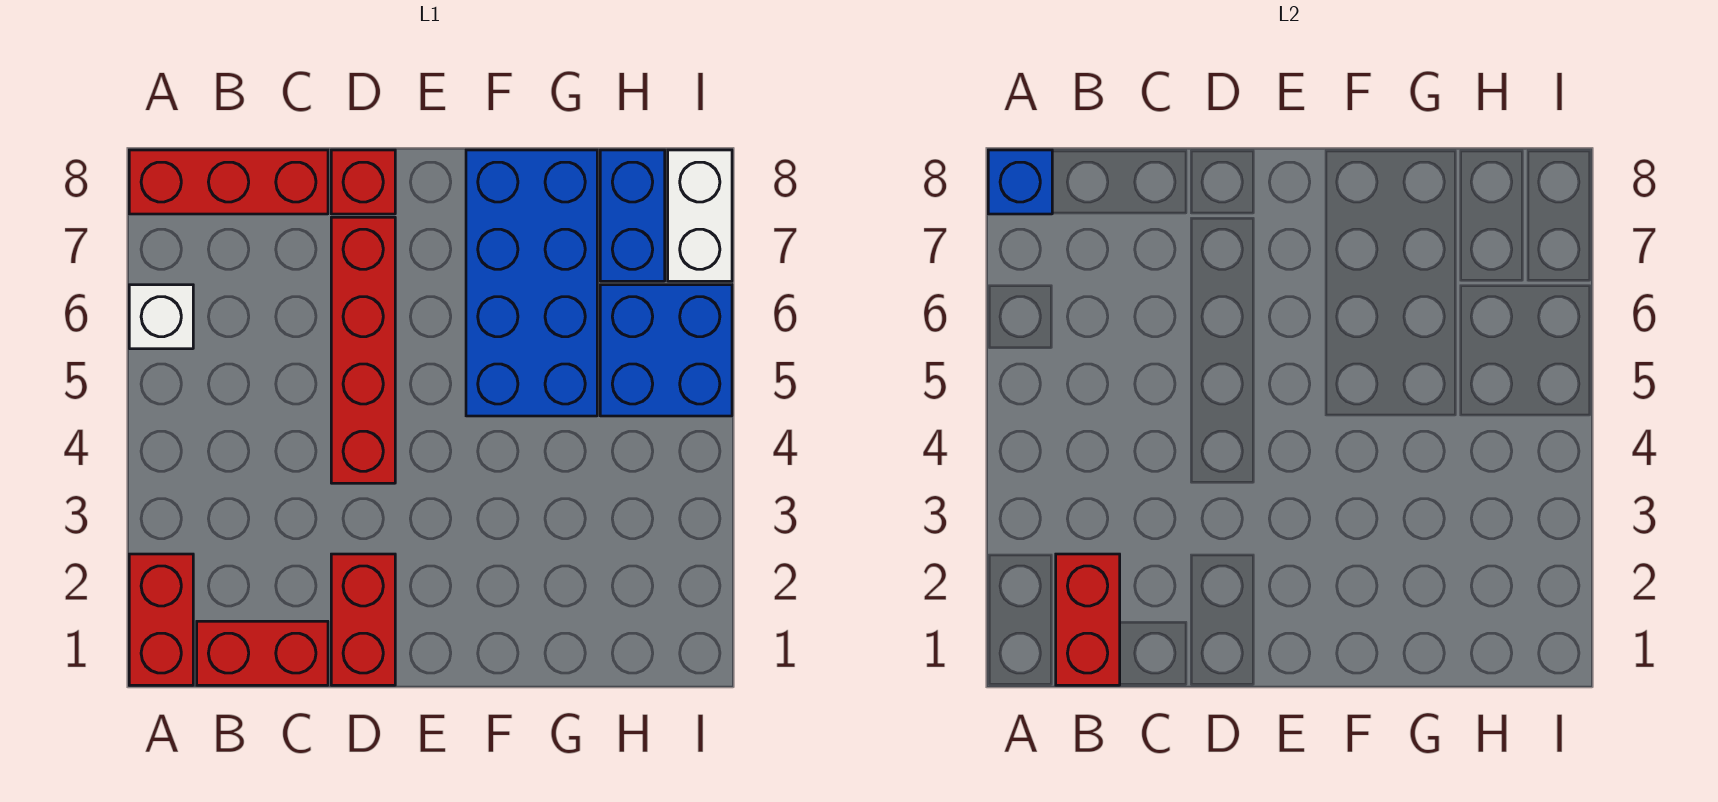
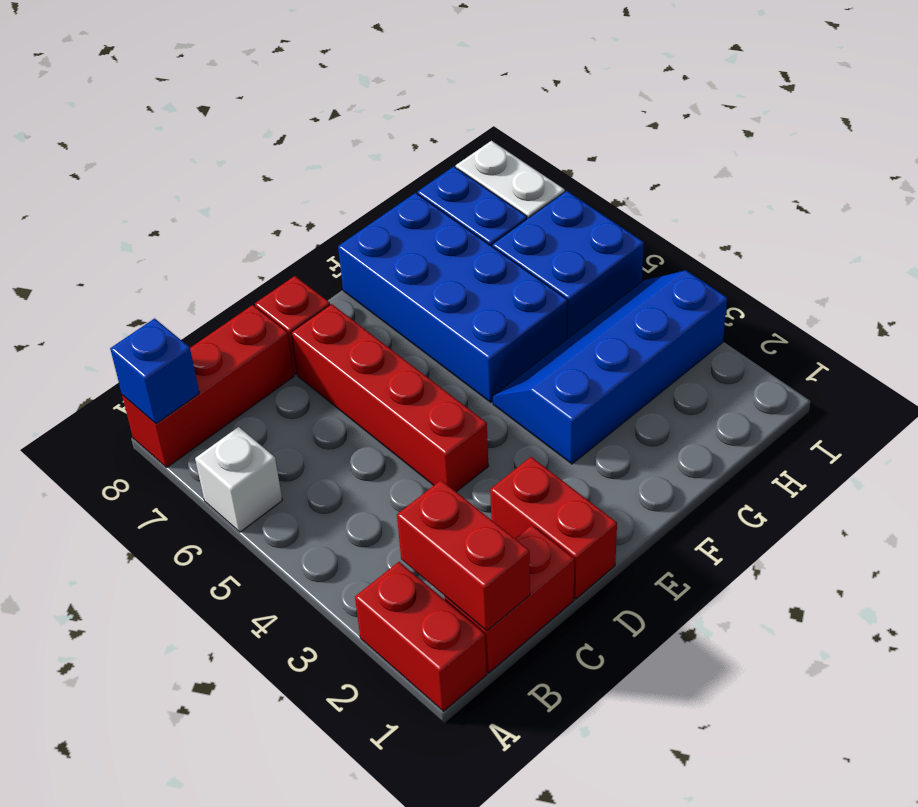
none -> blue 2x4 slope [493,270,727,464]

